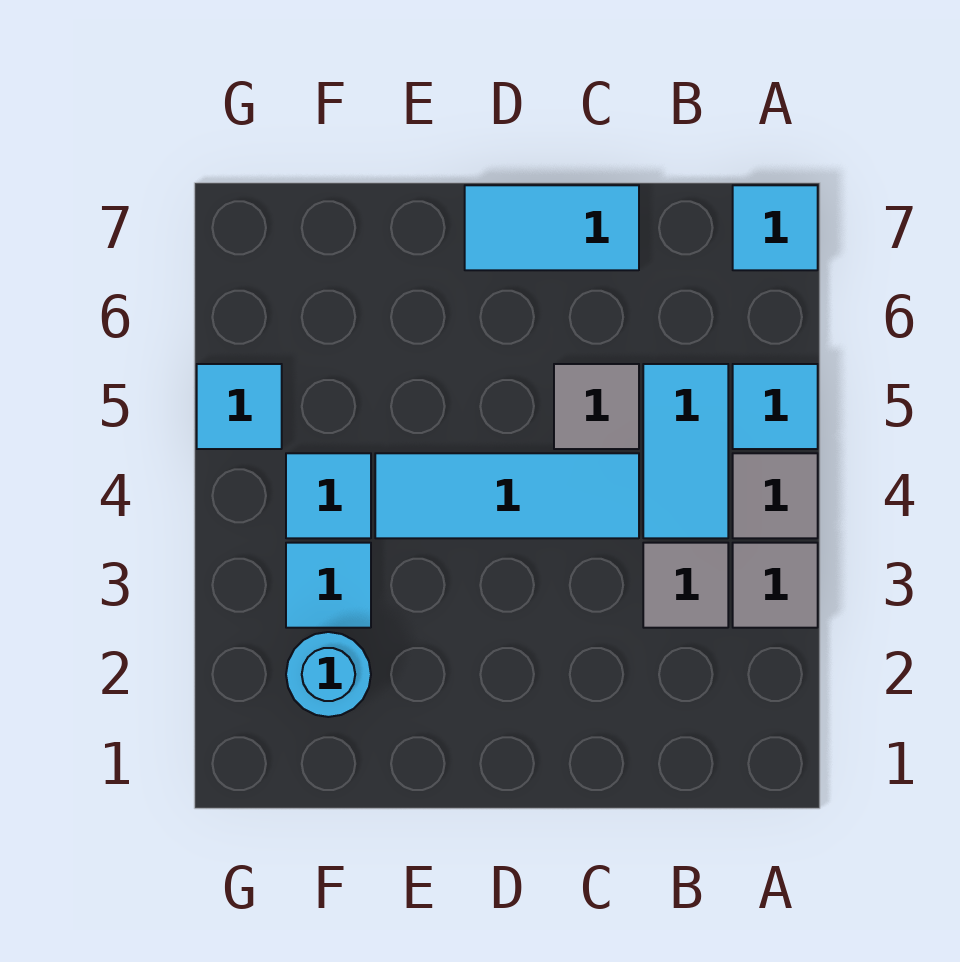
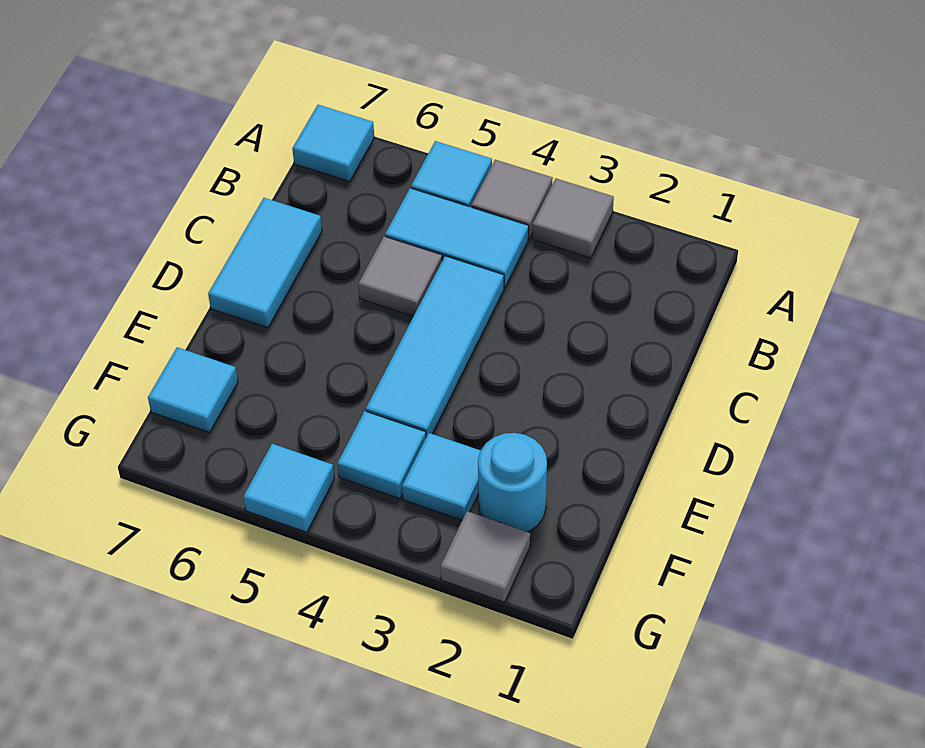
grey 1x1 tile [643,543,728,628] -> grey 1x1 tile moved to [440,511,530,602]
none -> cyan 1x1 tile [148,347,238,432]

